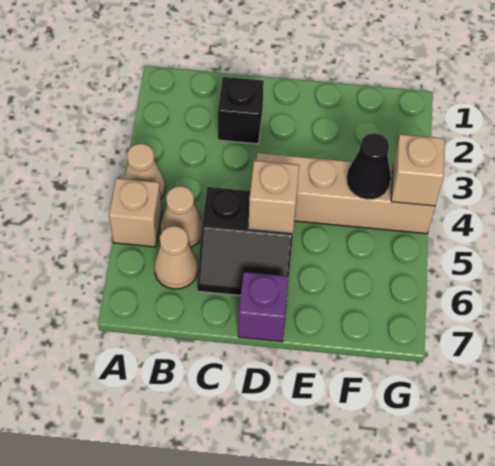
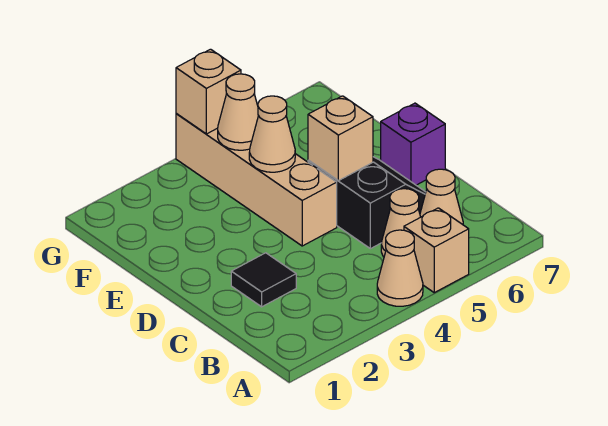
black 1x1 brick [218,77,264,144] -> black 1x1 tile [231,253,296,307]
none -> tan 1x1 cone [249,96,295,172]
black 1x1 cone [346,133,391,200] -> tan 1x1 cone [218,74,258,150]

